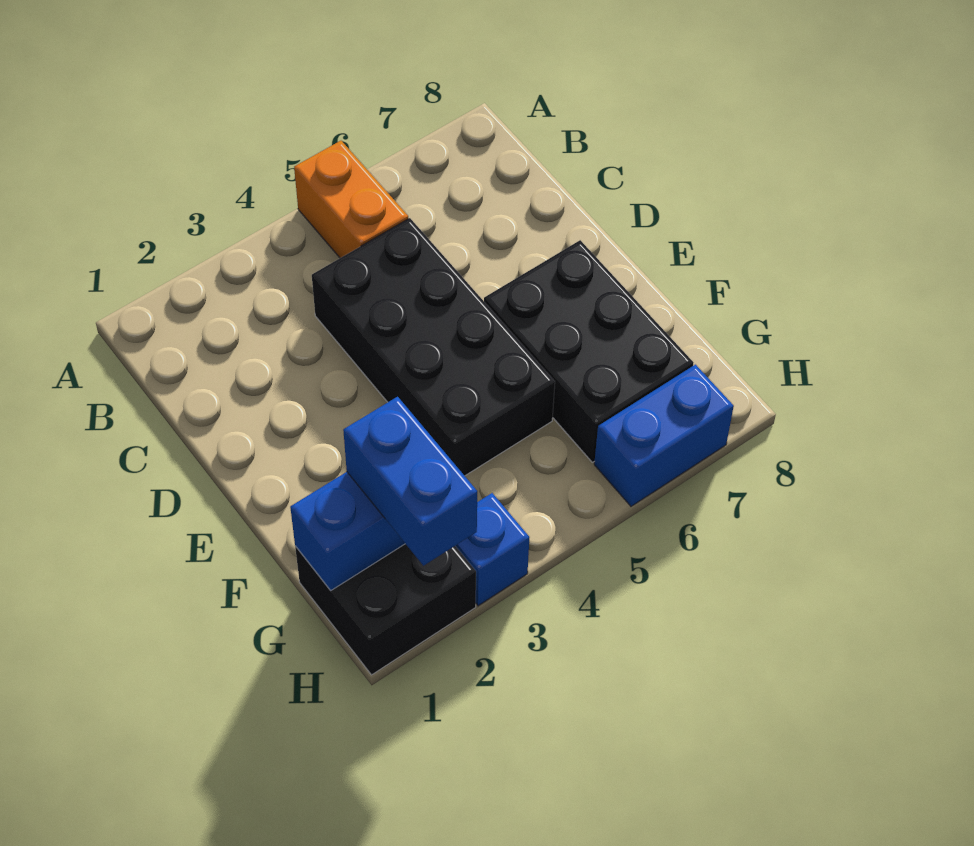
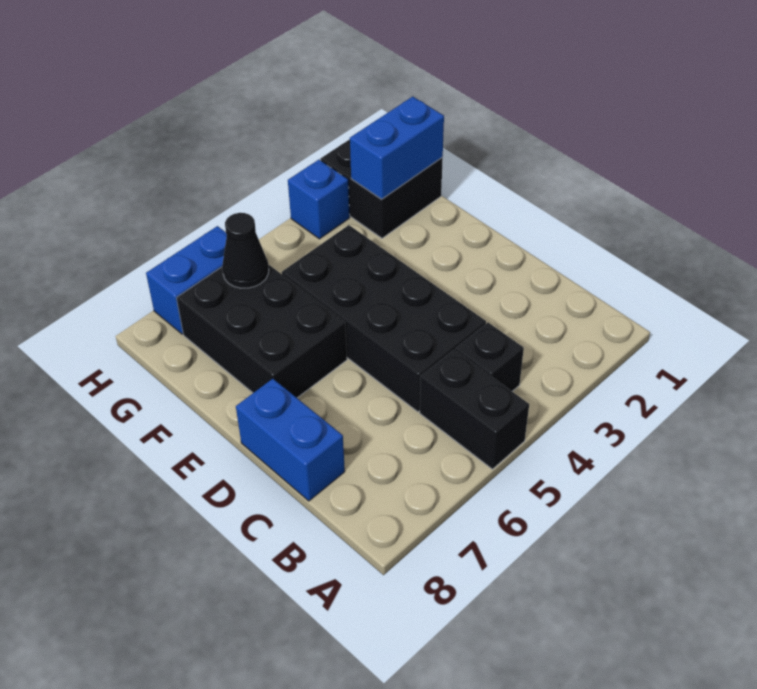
orange 1x2 brick [294,141,408,258] -> black 1x2 brick [420,350,529,469]
none -> black 1x1 brick [455,322,524,391]
blue 1x2 brick [343,397,477,566] -> blue 1x2 brick moved to [236,379,345,501]
none -> black 1x1 cone [222,213,269,288]

